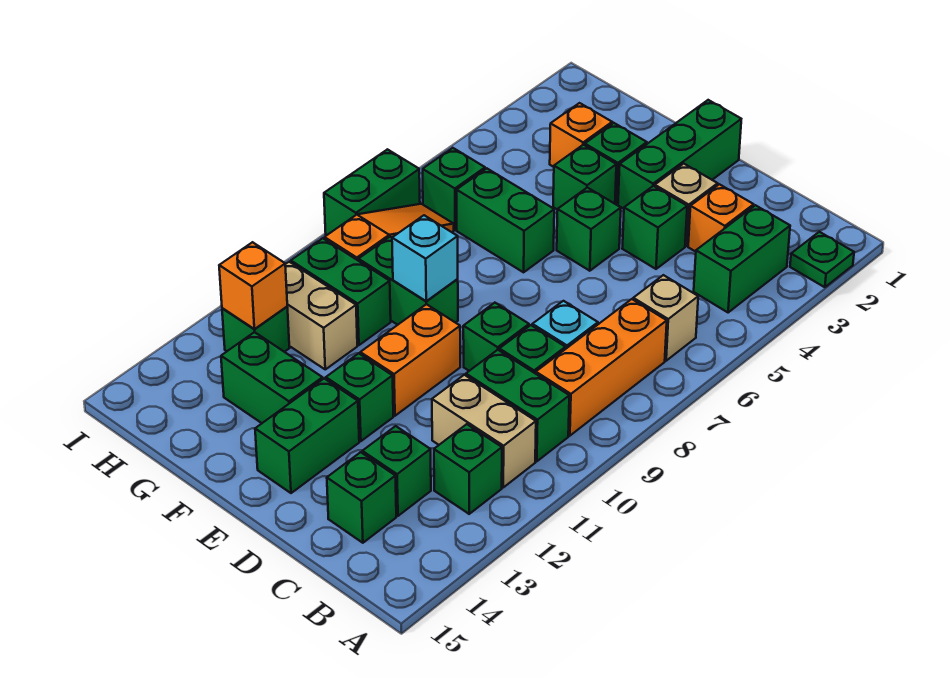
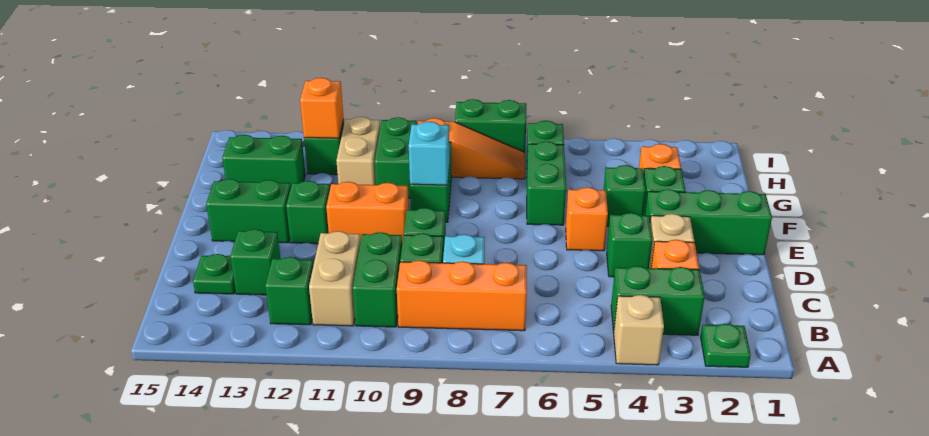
tan 1x1 brick [633,275,698,361] -> tan 1x1 brick moved to [614,295,664,365]
green 1x1 brick [327,452,396,543] -> green 1x1 plate [193,254,236,294]
green 1x1 brick [557,188,621,271] -> orange 1x1 brick [566,187,608,251]
green 1x2 brick [221,332,323,423] -> green 1x2 brick turned to [222,135,306,185]

